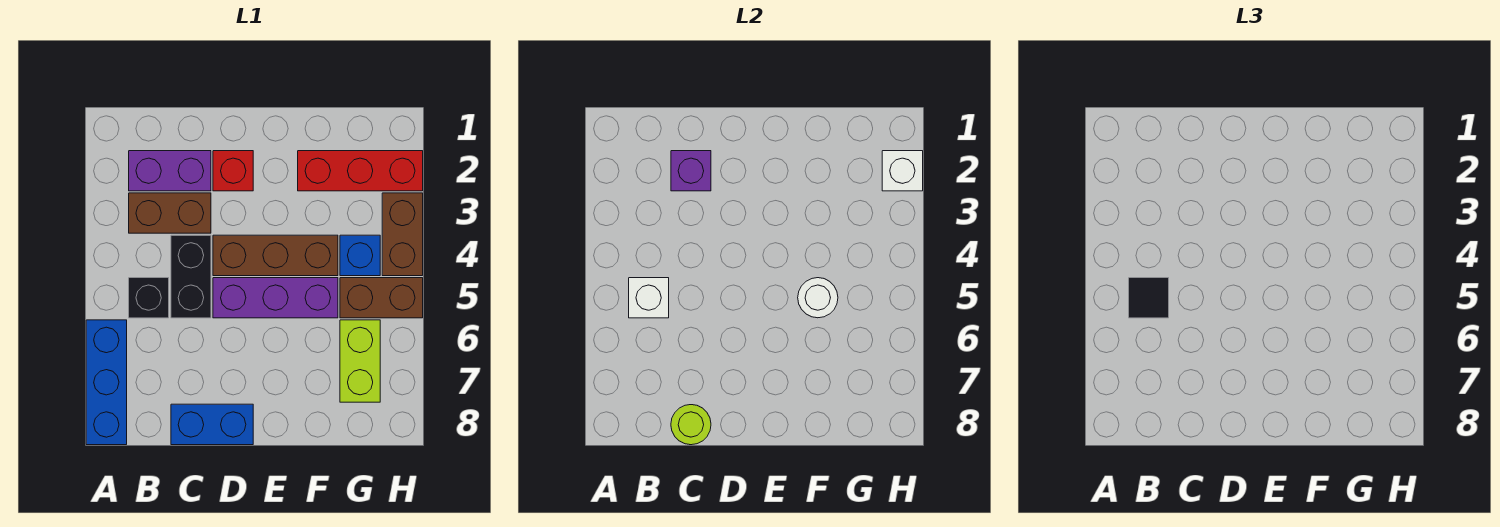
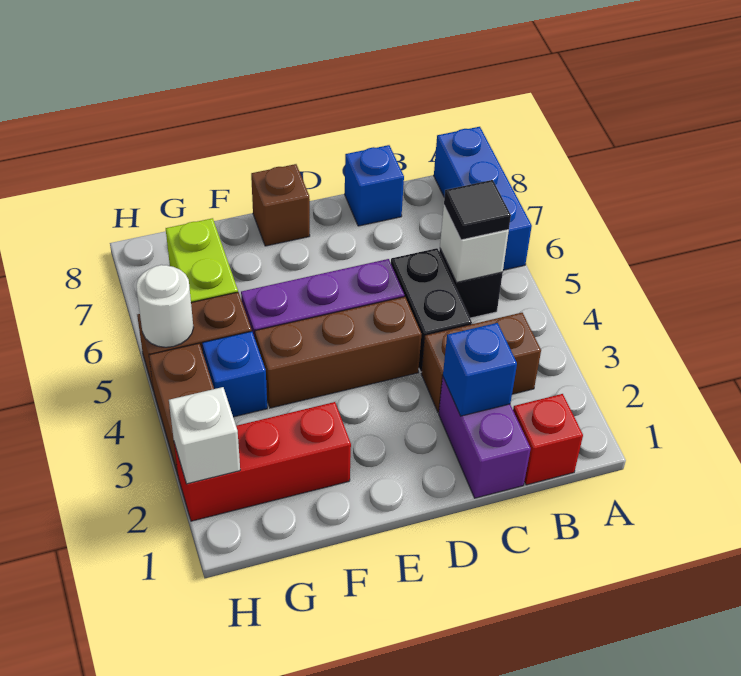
purple 1x2 brick [129,151,211,191] -> purple 1x2 brick turned to [439,378,531,498]
purple 1x1 brick [671,151,711,191] -> blue 1x1 brick [443,323,517,416]
blue 1x2 brick [171,404,253,445] -> blue 1x1 brick [345,145,404,226]
lime 1x1 round brick [671,405,711,445] -> none
red 1x1 brick [213,151,253,191] -> red 1x1 brick moved to [513,394,583,485]
none -> brown 1x1 brick [251,164,310,246]
white 1x1 round brick [798,278,838,318] -> white 1x1 round brick moved to [136,265,193,347]

